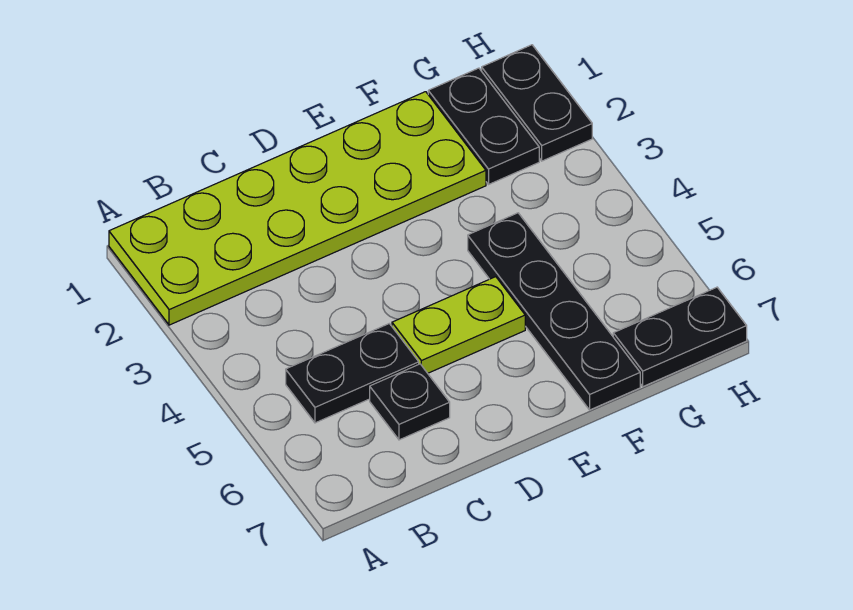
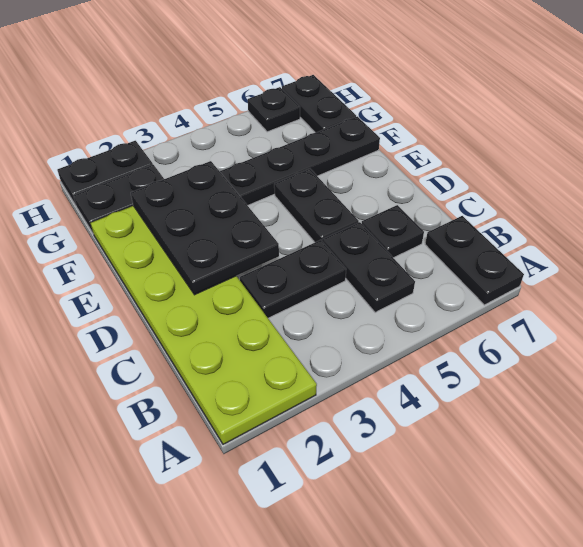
none -> black 1x2 plate [425,216,524,305]
none -> black 1x2 plate [240,240,346,318]
none -> black 2x3 plate [131,161,279,295]
lime 1x2 plate [392,277,525,373] -> black 1x2 plate [274,169,359,242]
none -> black 1x1 plate [248,87,300,132]

